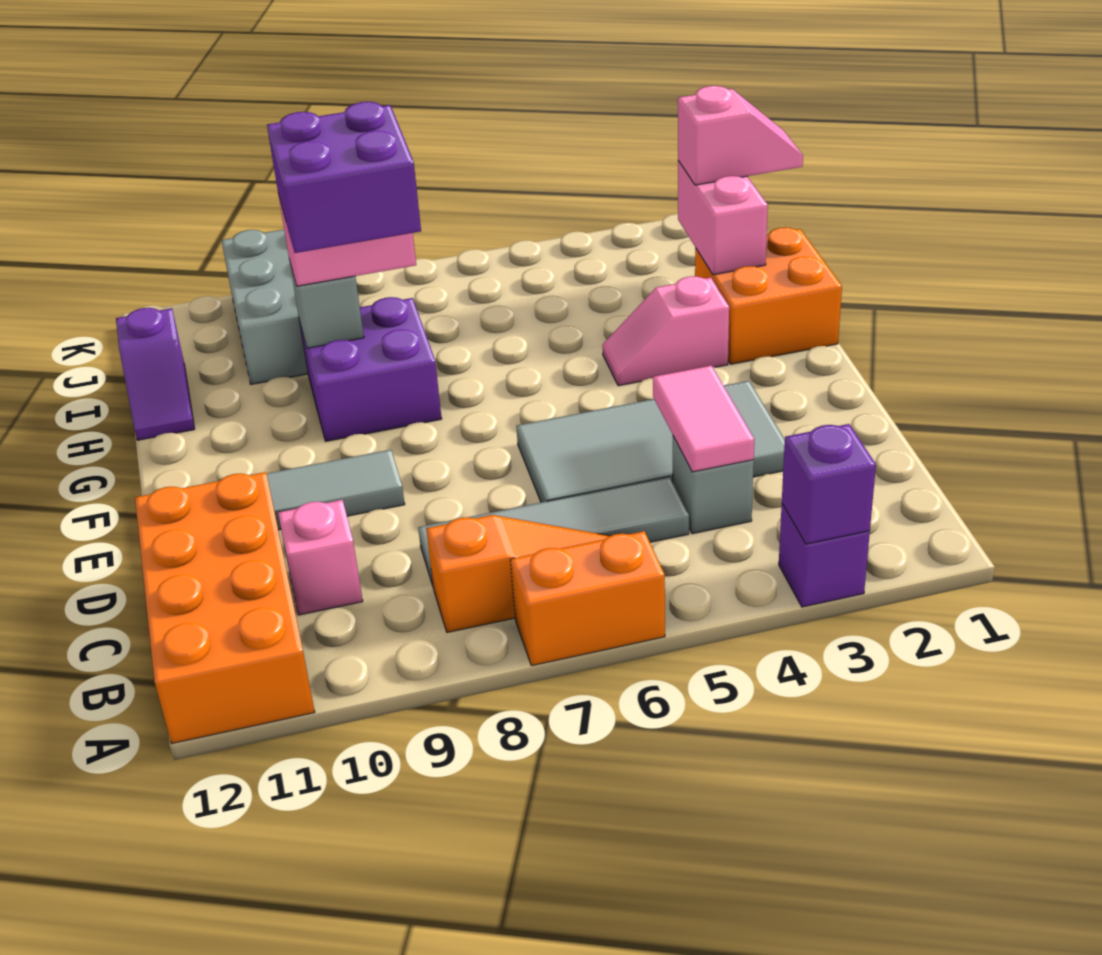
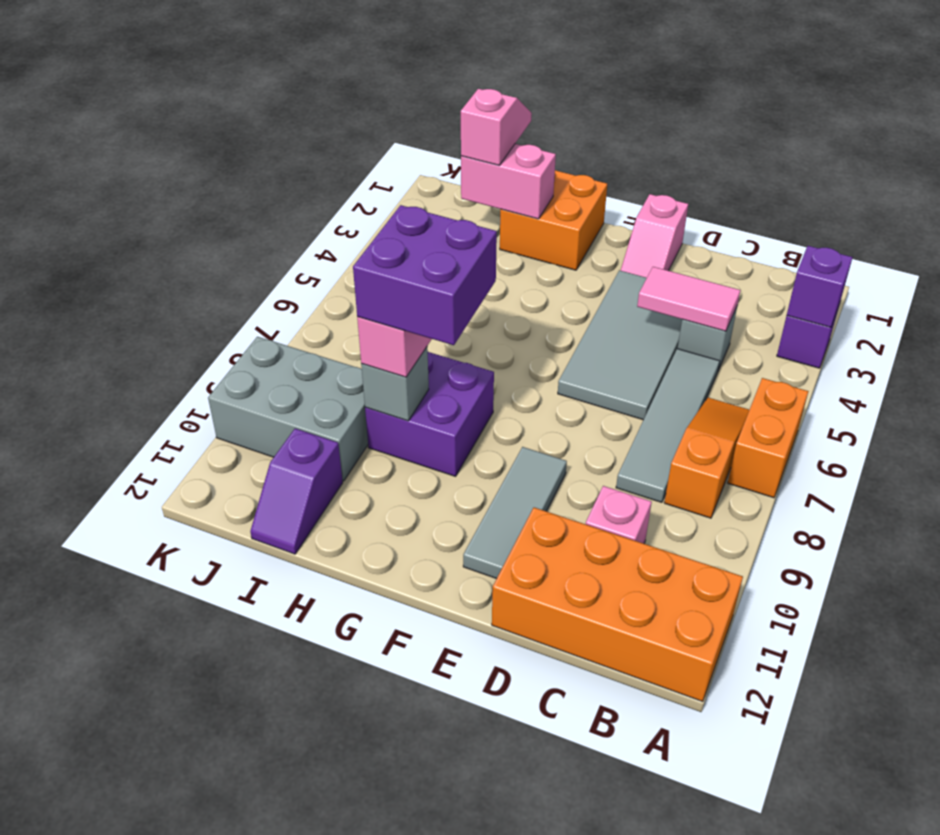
pink 1x2 slope [602,276,729,386] -> pink 1x2 slope moved to [621,194,688,278]
purple 1x2 slope [116,308,195,440] -> purple 1x2 slope turned to [250,428,343,554]

